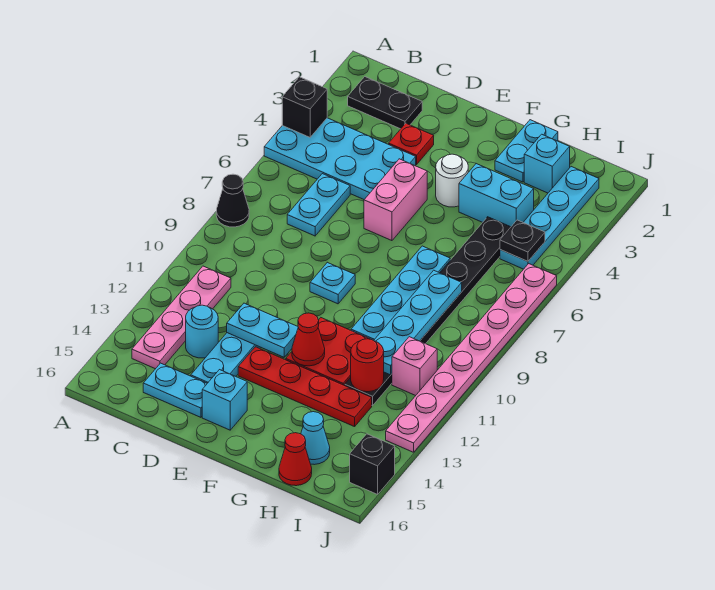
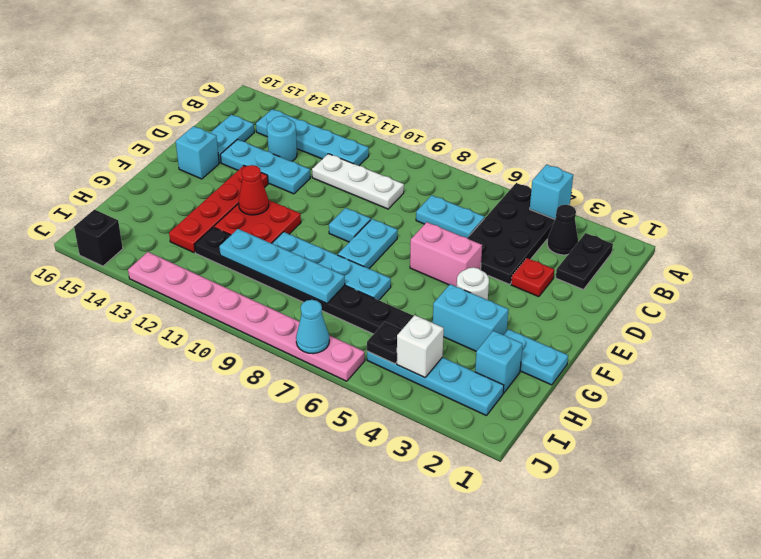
cyan 2x4 plate [264,118,416,199] -> black 2x4 plate [468,183,570,284]
black 1x1 brick [282,77,327,137] -> cyan 1x1 brick [530,164,573,219]
black 1x1 cone [216,174,249,227] -> black 1x1 cone moved to [547,205,578,255]
pink 1x4 plate [132,266,231,369] -> cyan 1x4 plate [256,109,369,166]
none -> white 1x3 plate [312,154,404,209]
cyan 1x2 plate [227,303,298,357] -> cyan 1x2 plate moved to [338,219,398,269]
cyan 1x2 brick [459,164,534,227] -> cyan 1x2 brick turned to [433,284,509,351]
red 1x1 round brick [351,339,384,392] -> none
cyan 1x1 cone [301,412,330,465] -> cyan 1x1 cone moved to [296,300,329,354]
red 1x1 cone [279,433,312,486] -> none
none -> white 1x1 brick [397,315,444,378]
pink 1x1 brick [392,337,437,396] -> none

